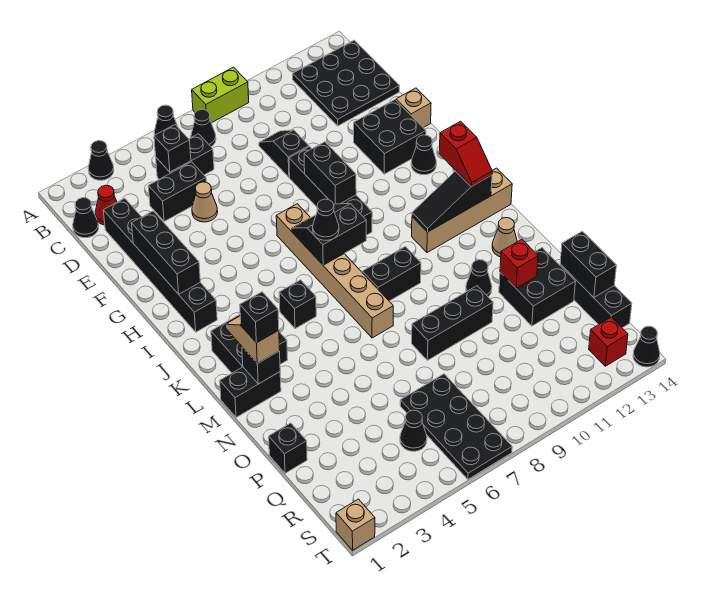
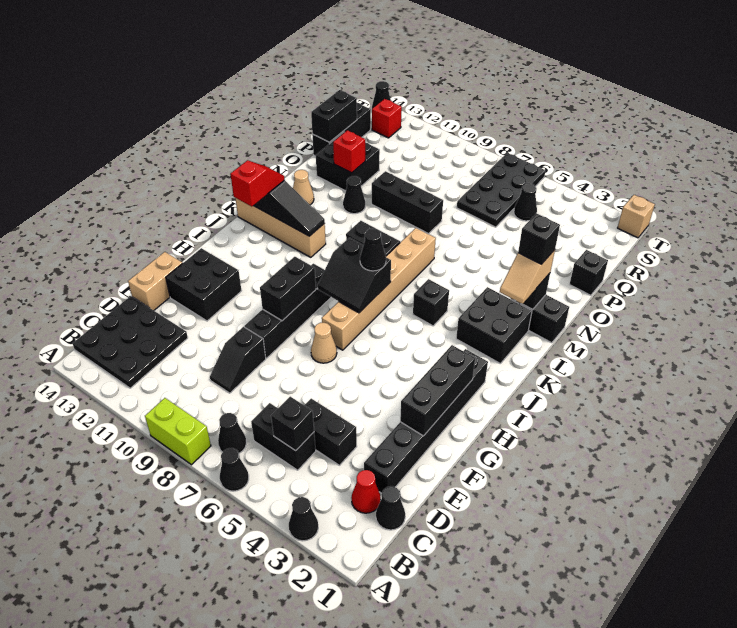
tan 1x1 cone [192,182,218,222] -> tan 1x1 cone moved to [311,323,337,363]
tan 1x1 brick [396,88,431,128] -> tan 1x2 brick [128,252,183,310]
black 1x1 cone [411,135,436,175] -> none

